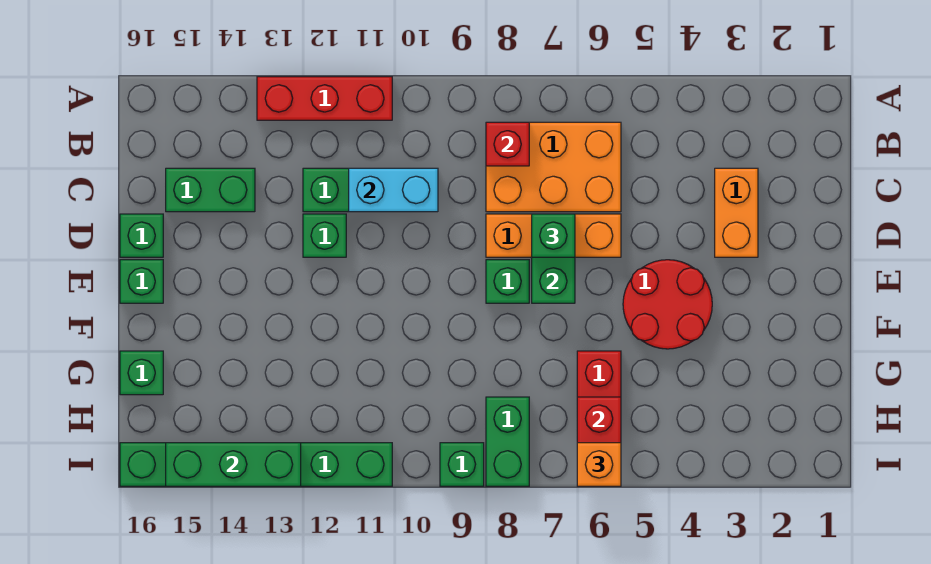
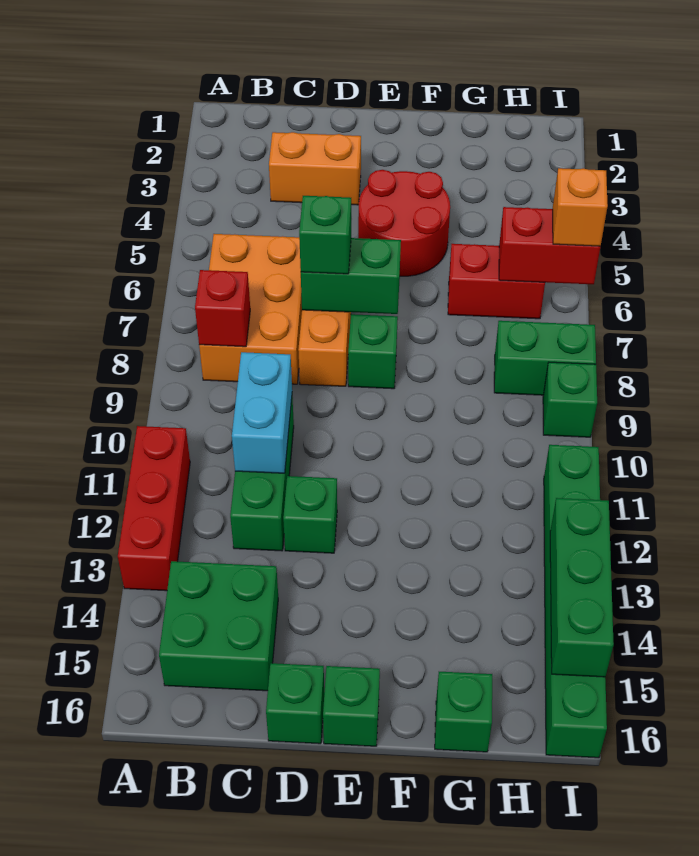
green 1x2 brick [166,168,255,212] -> green 2x2 brick [159,561,278,691]

